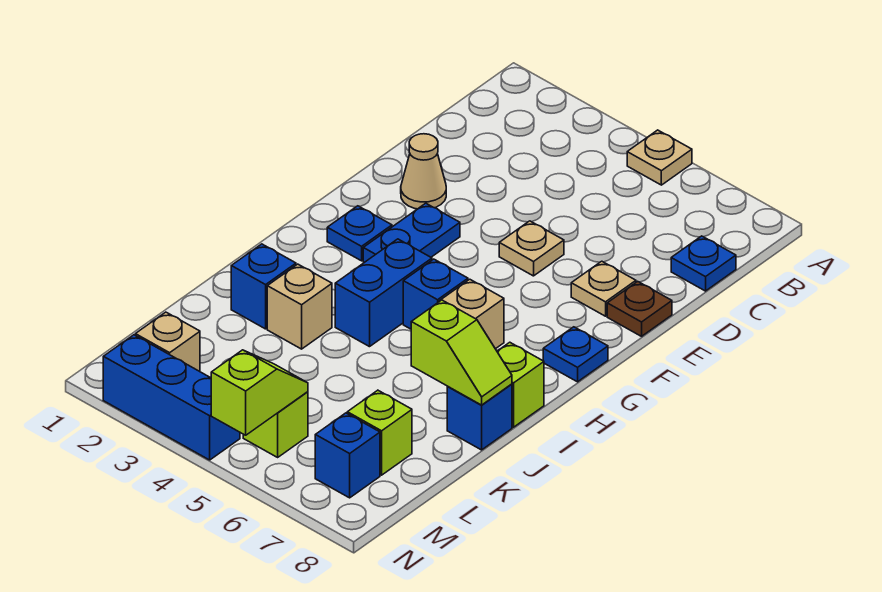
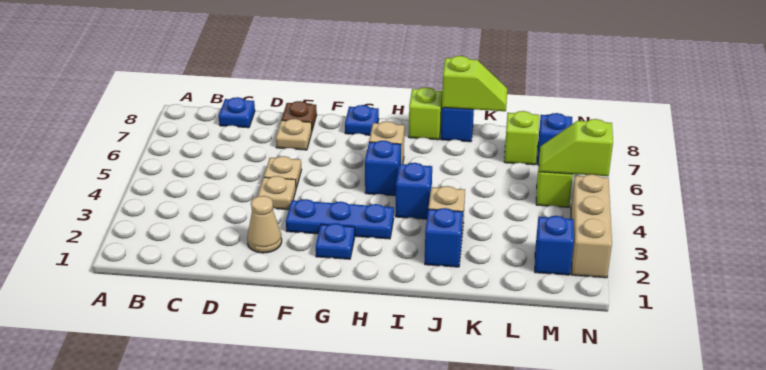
tan 1x1 plate [627,130,692,185] -> tan 1x1 plate moved to [258,176,296,210]
blue 1x2 plate [363,203,460,262] -> blue 1x3 plate [286,199,394,239]
blue 1x2 brick [335,239,432,347] -> blue 1x1 brick [396,163,432,219]
lime 1x2 slope [411,300,512,405] -> lime 1x2 slope turned to [442,56,507,111]
tan 1x1 brick [135,312,200,371] -> blue 1x1 brick [535,216,574,275]
blue 1x3 brick [103,335,240,460] -> tan 1x3 brick [571,174,612,278]

